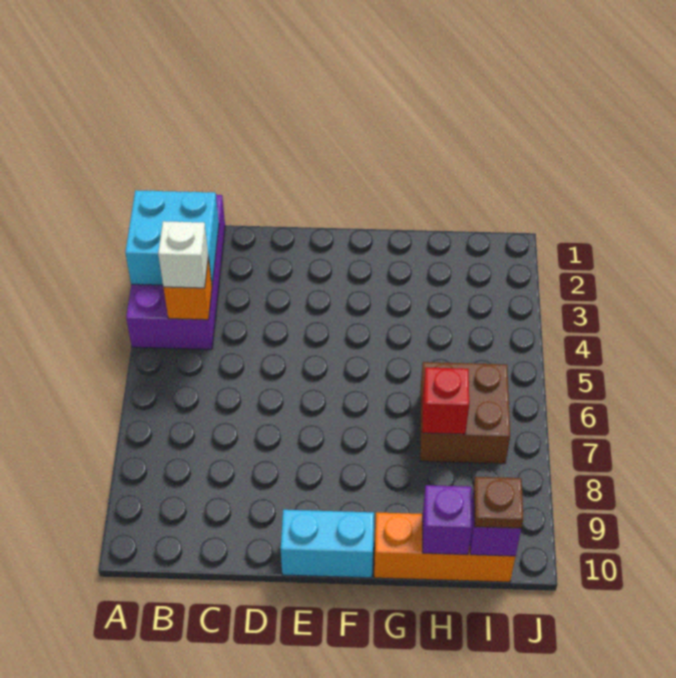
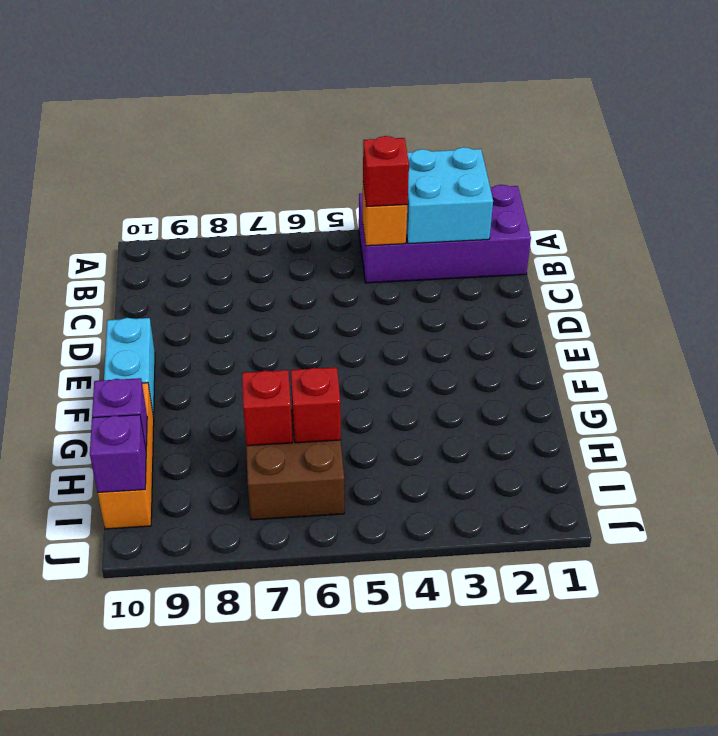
white 1x1 brick [158,221,208,288] -> red 1x1 brick [363,136,409,207]
none -> red 1x1 brick [291,367,341,443]
brown 1x1 plate [474,477,523,528] -> none

